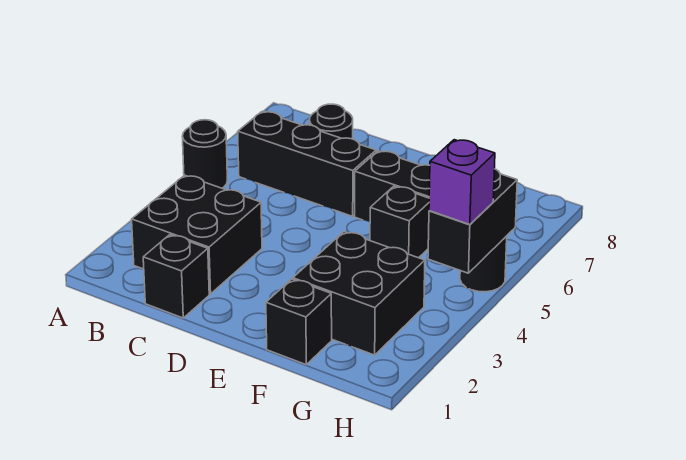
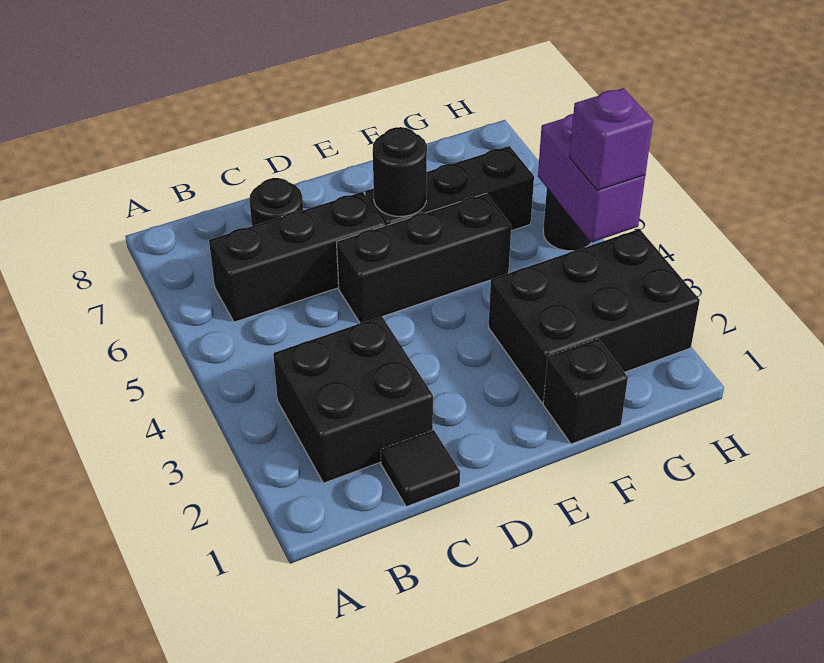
black 1x1 round brick [182,120,227,188] -> black 1x1 round brick moved to [373,127,427,216]
black 1x1 brick [143,235,209,318] -> black 1x1 tile [381,430,460,507]
black 2x2 brick [293,232,425,355] -> black 2x3 brick [488,229,700,403]
black 1x1 brick [370,186,429,258] -> black 1x3 brick [337,194,511,323]
black 1x2 brick [428,169,517,273] -> purple 1x2 brick [538,114,645,242]

